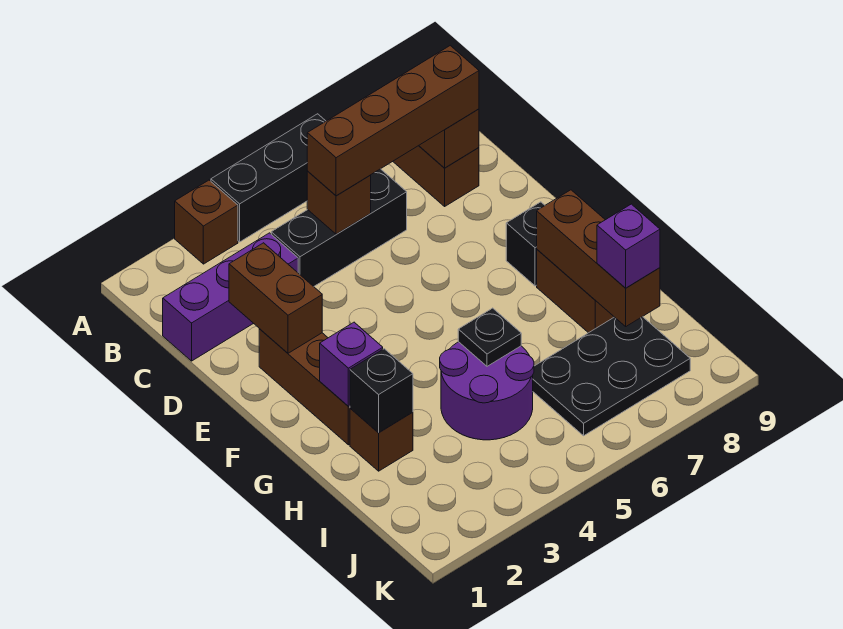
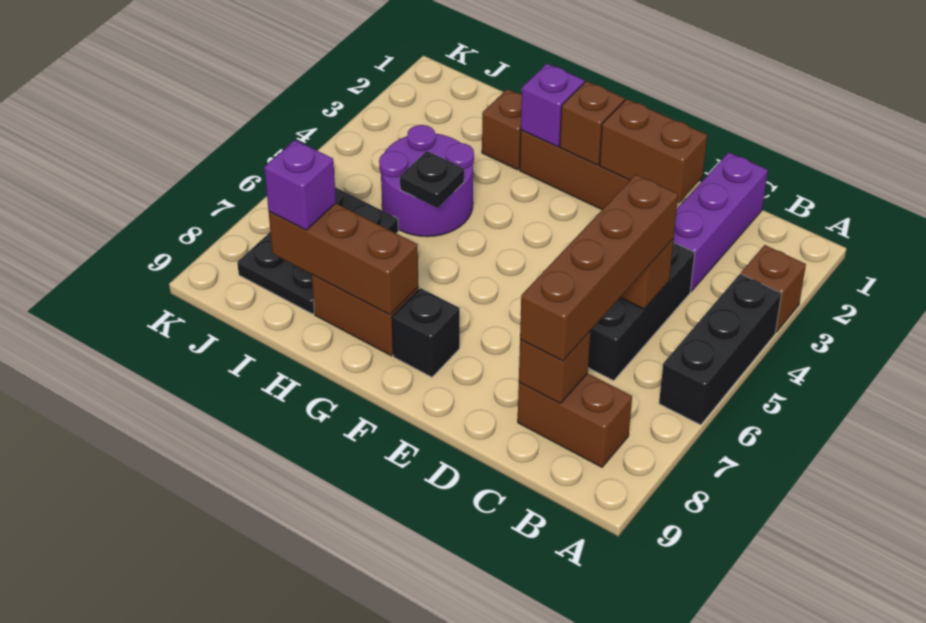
none -> brown 1x1 brick [560,81,625,165]
black 1x1 brick [350,349,413,432] -> none

